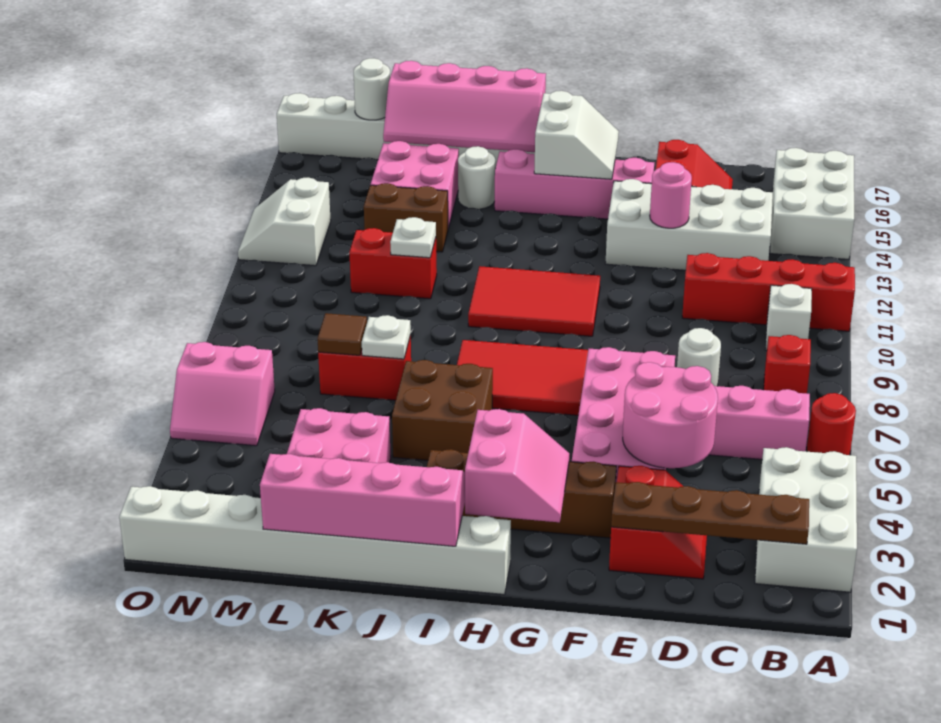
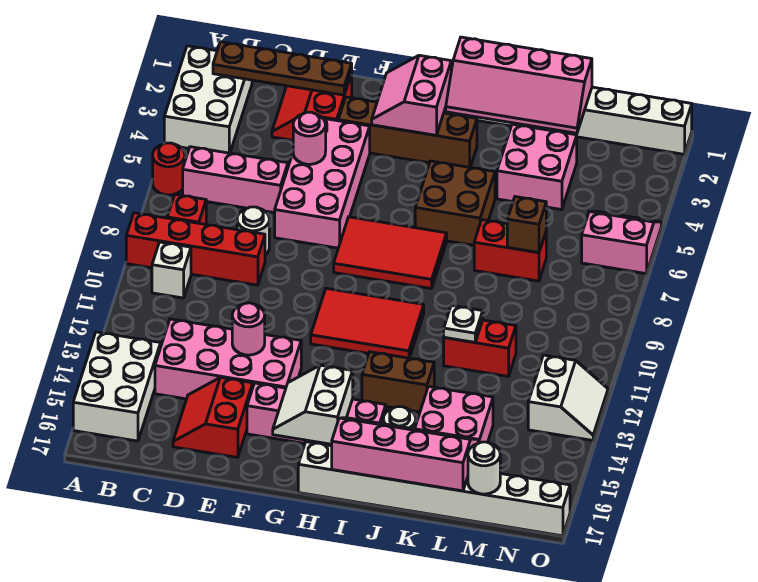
red 1x4 brick [682,253,855,331] -> red 1x4 brick moved to [126,213,265,285]
white 2x4 brick [605,179,773,270] -> pink 2x4 brick [155,319,301,399]
pink 2x2 round brick [623,362,718,468] -> pink 1x1 round brick [293,112,326,164]
white 1x1 plate [362,315,411,359] -> none
brown 1x2 brick [364,183,448,252] -> brown 1x2 brick moved to [362,352,434,412]
brown 1x1 tile [317,313,367,355] -> brown 1x1 brick [507,197,546,253]

